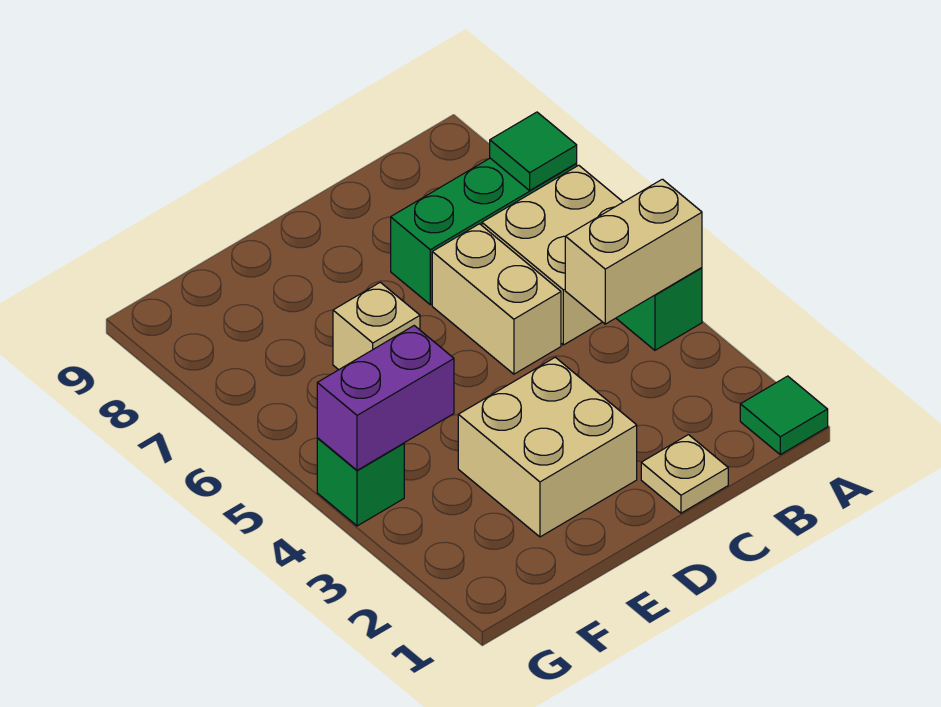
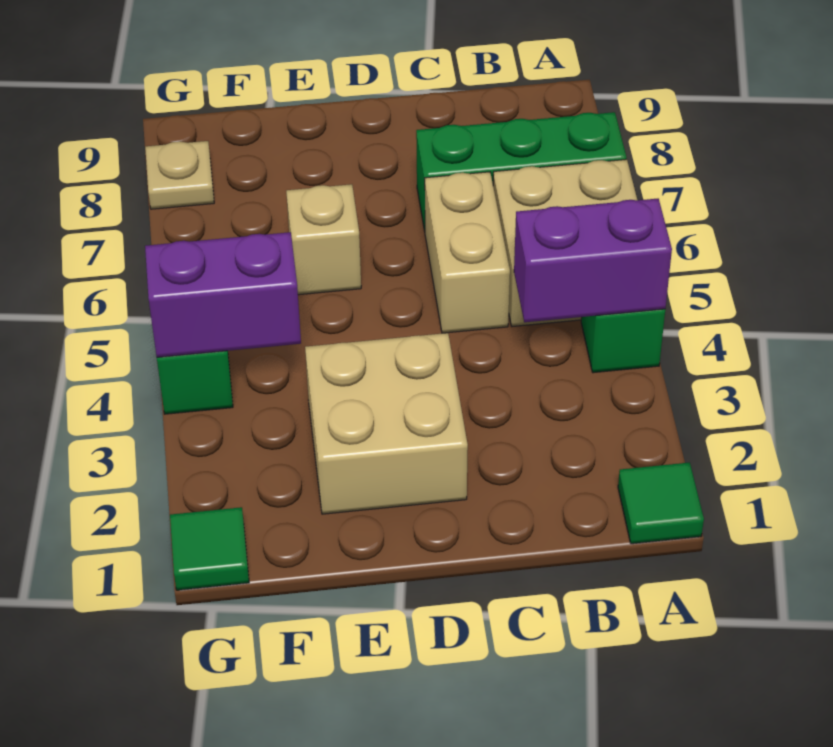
tan 1x2 brick [565,179,702,324] -> purple 1x2 brick [514,199,672,322]
green 1x1 tile [490,112,577,190] -> green 1x1 tile moved to [170,507,249,590]
tan 1x1 plate [641,435,728,513] -> tan 1x1 plate moved to [145,141,214,209]

